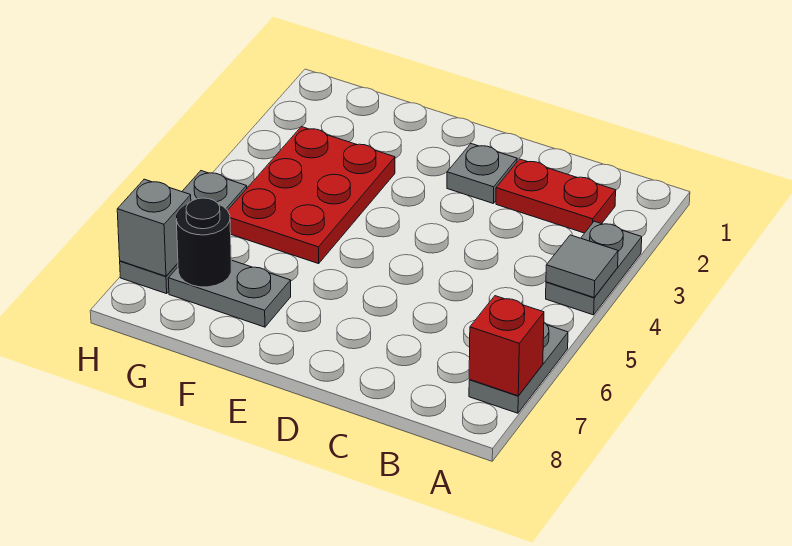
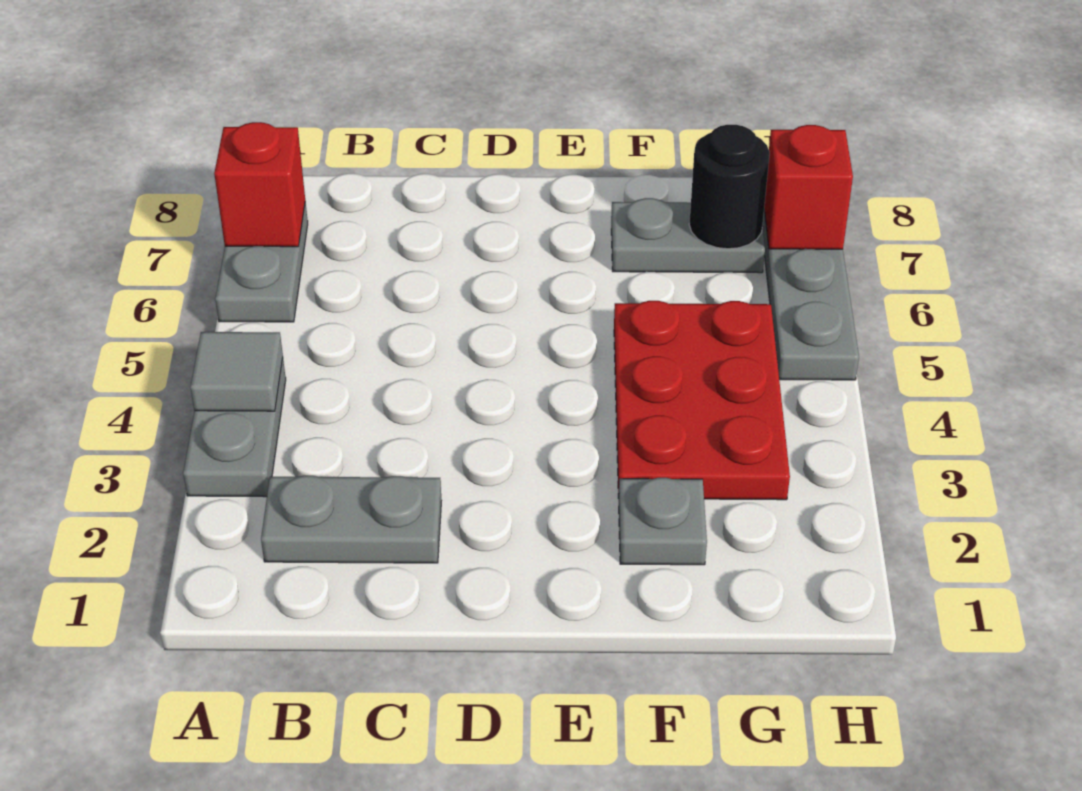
red 1x2 plate [496,159,616,233] -> grey 1x2 plate [261,476,441,563]
grey 1x1 plate [447,144,517,203] -> grey 1x1 plate moved to [619,478,707,565]
grey 1x1 brick [117,179,191,276] -> red 1x1 brick [764,125,853,249]

